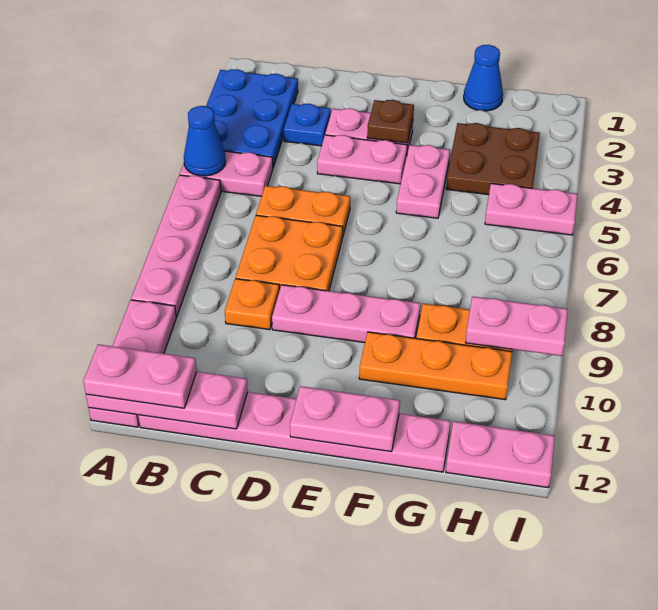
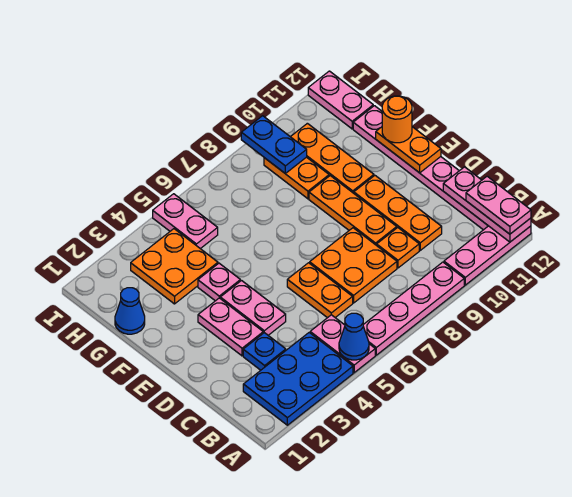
none -> orange 1x3 plate [354,176,442,250]
pink 1x3 plate [272,285,420,343] -> orange 1x3 plate [309,176,397,245]
brown 1x1 plate [367,100,414,143] -> none
pink 1x2 plate [290,386,400,452] -> orange 1x2 plate [376,127,441,173]
pink 1x2 plate [396,145,450,218] -> pink 1x1 plate [198,263,240,301]
none -> orange 1x1 round brick [382,96,412,143]
brown 2x2 plate [446,123,540,195] -> orange 2x2 plate [131,229,218,304]
pink 1x2 plate [465,296,568,356] -> blue 1x2 plate [241,116,307,174]

